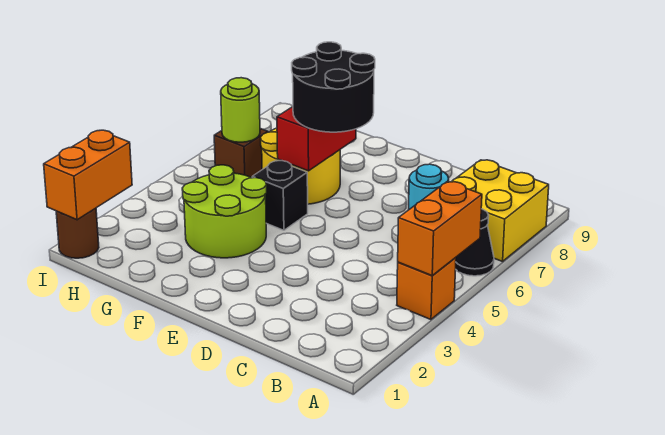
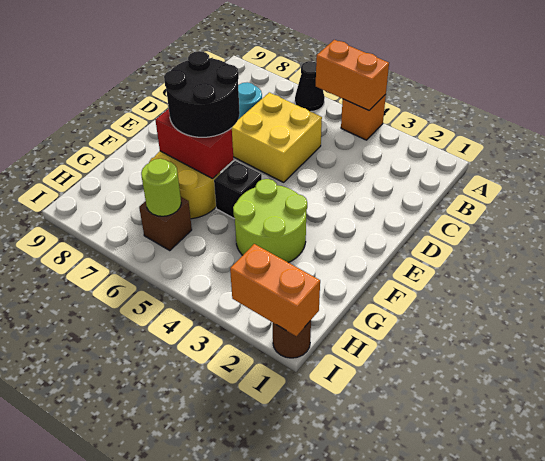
yellow 2x2 brick [452,160,549,262] -> yellow 2x2 brick moved to [232,92,322,182]

